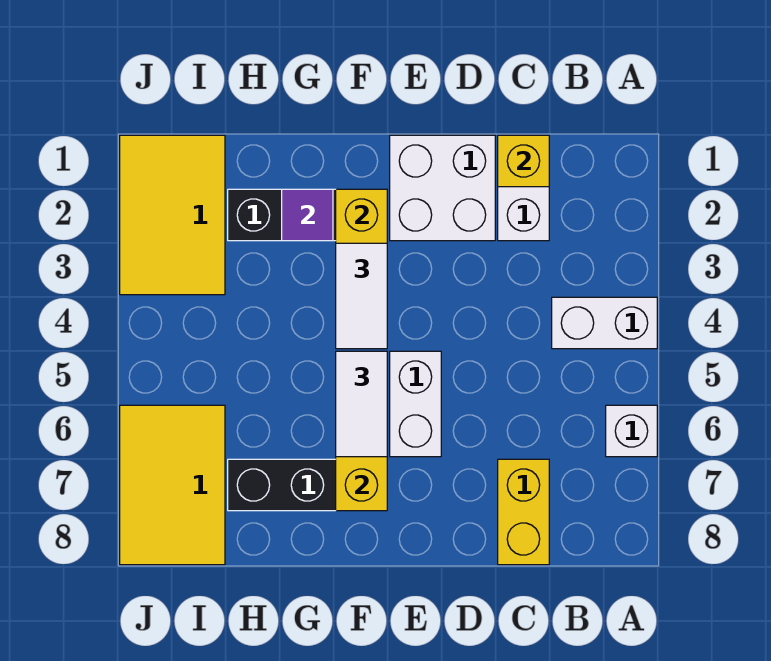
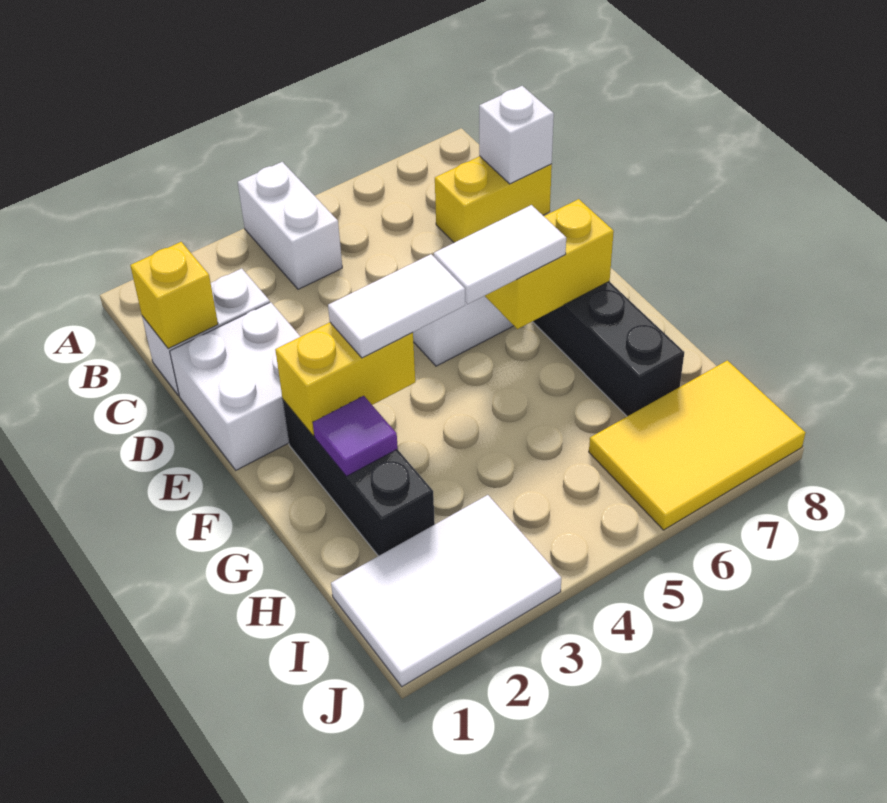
white 1x1 brick [606,405,657,457] -> white 1x1 brick moved to [479,86,554,184]
yellow 2x3 tile [120,135,225,295] -> white 2x3 tile [331,495,561,687]

